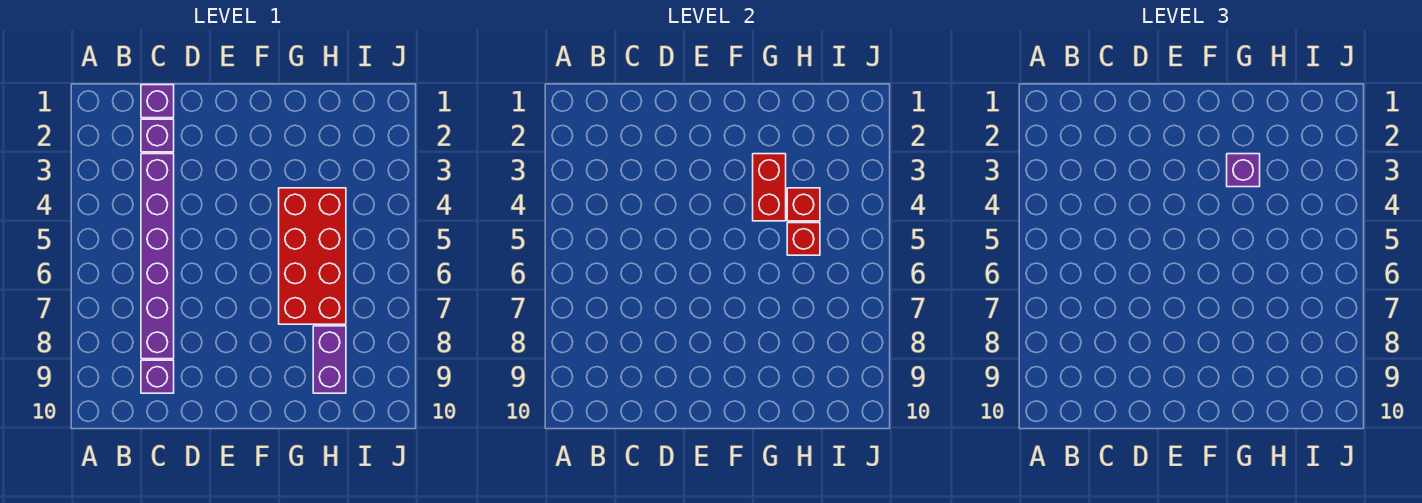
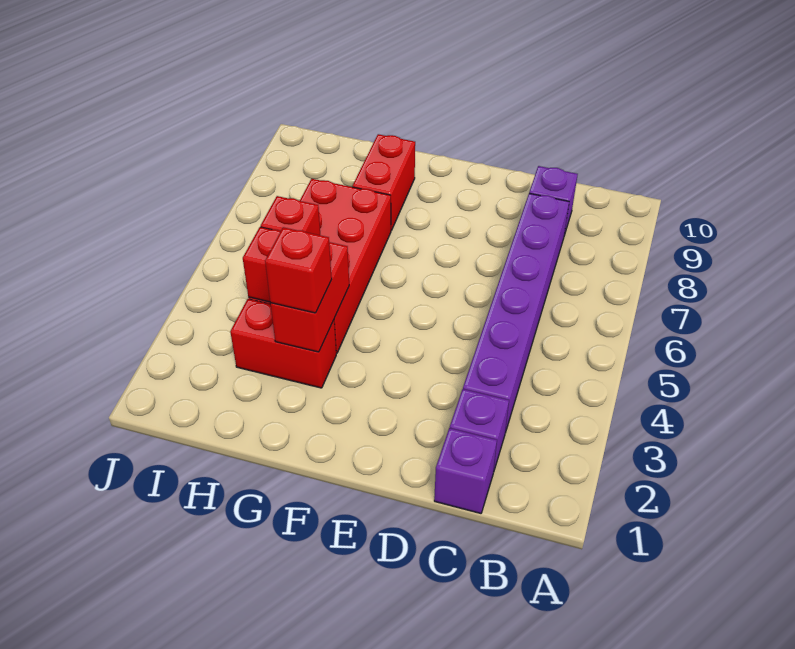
none -> red 1x2 brick [230,299,336,388]
purple 1x1 brick [1227,154,1260,187] -> red 1x1 brick [265,227,332,313]
none -> red 1x2 brick [353,134,415,230]
purple 1x2 brick [313,326,346,393] -> none

